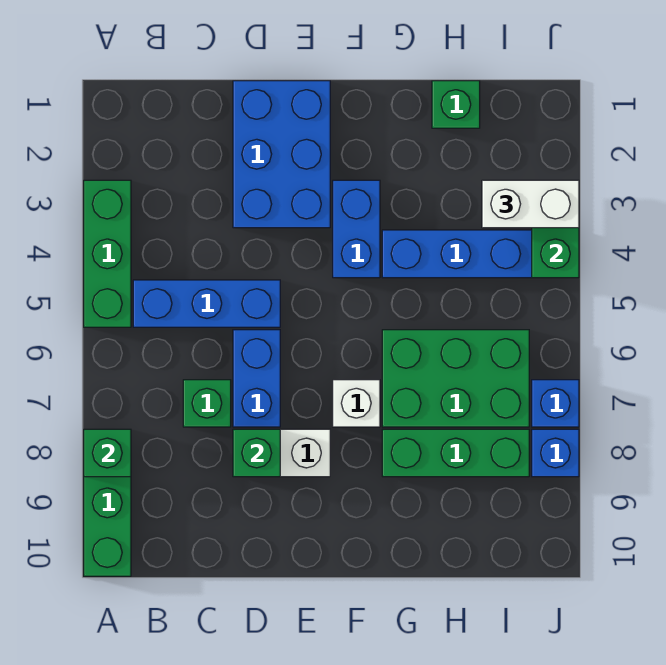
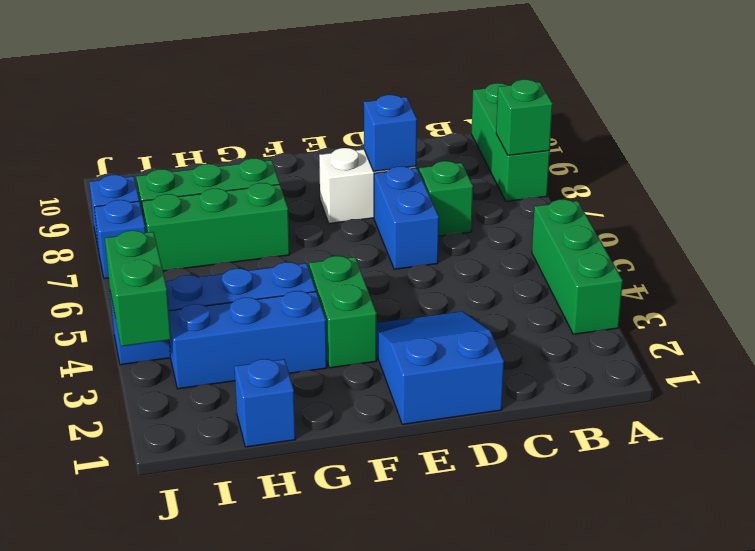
blue 1x3 brick [133,280,280,327] -> blue 1x3 brick moved to [169,291,327,389]
blue 2x3 brick [233,81,330,228] -> blue 2x3 slope [377,311,504,424]
green 1x1 brick [233,429,280,477] -> blue 1x1 brick [364,95,417,171]
blue 1x2 brick [333,180,380,278] -> green 1x2 brick [309,256,377,368]
white 1x1 brick [333,380,380,427] -> none
green 2x3 brick [382,330,529,427] -> green 1x3 brick [142,183,290,271]
green 1x1 brick [432,81,480,128] -> blue 1x1 brick [235,359,296,447]
white 1x2 brick [482,180,579,228] -> none

